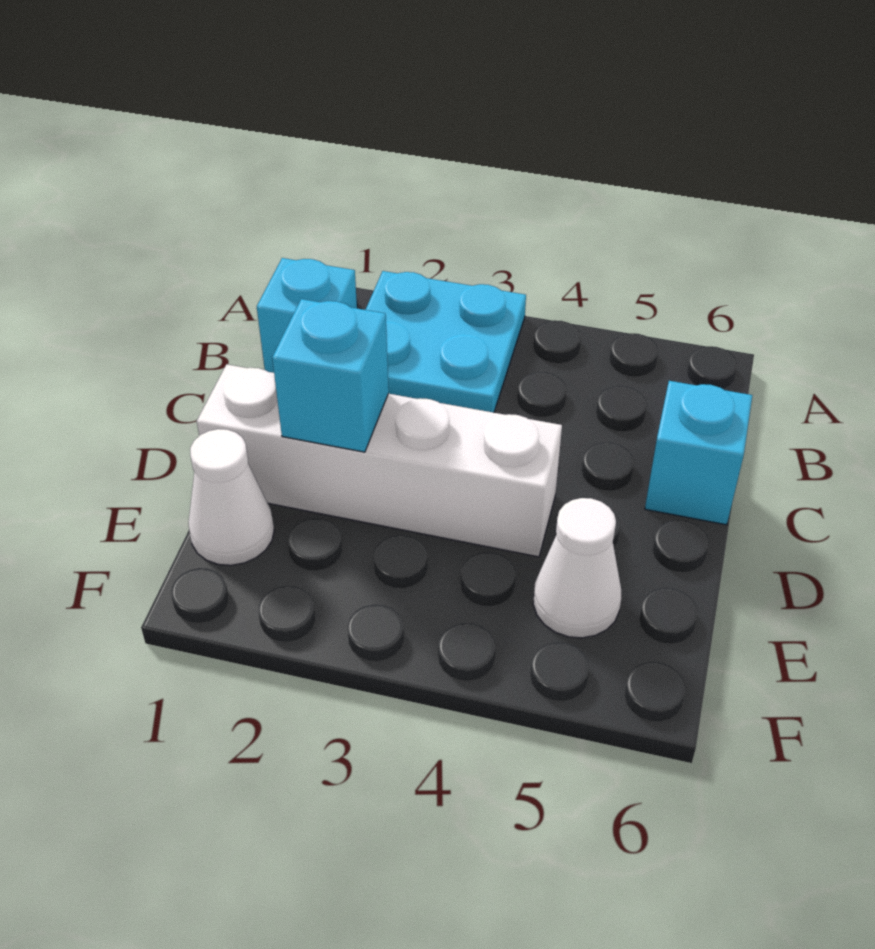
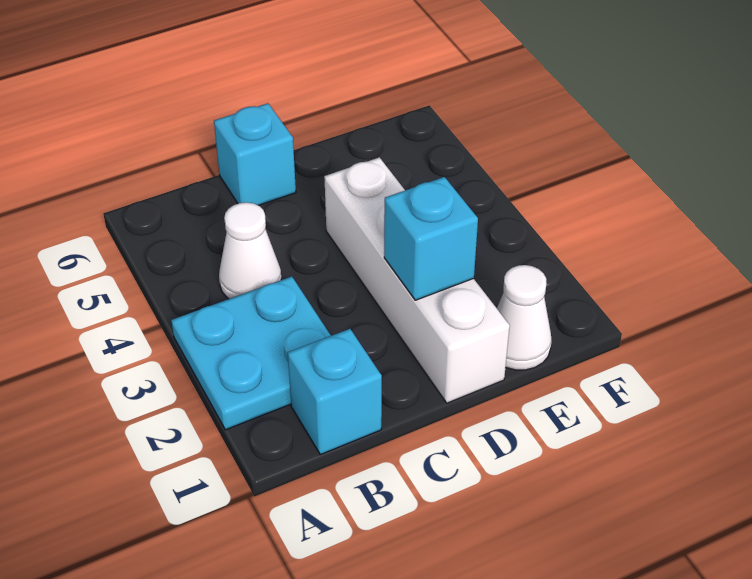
white 1x1 cone [533,498,621,638] -> white 1x1 cone moved to [219,202,281,299]

